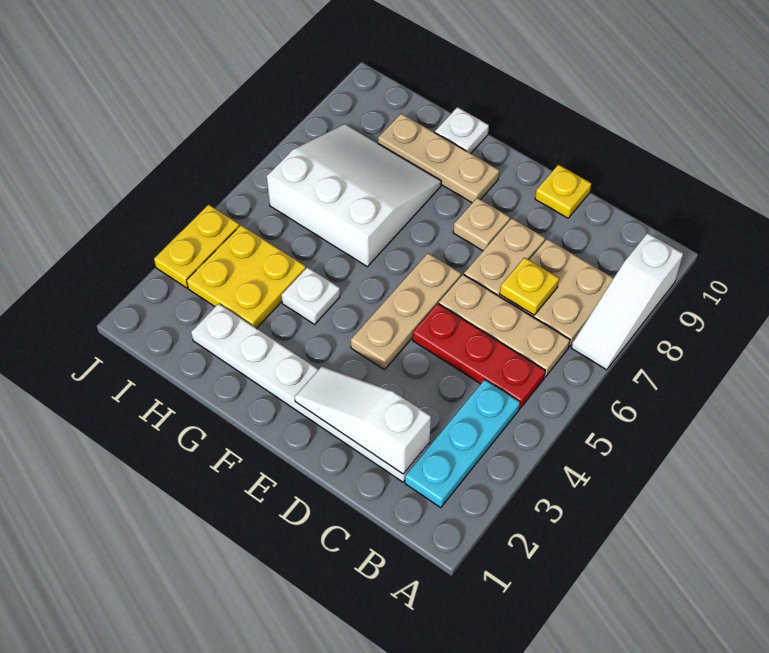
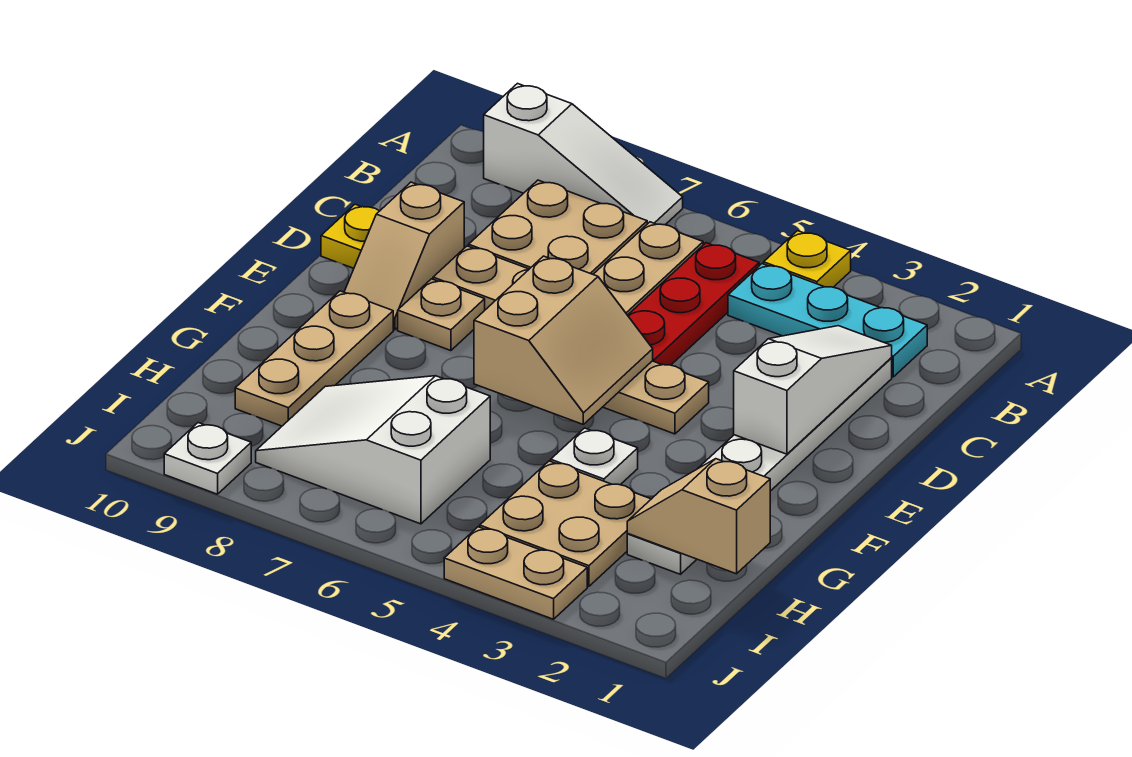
white 1x3 slope [295,366,431,474] -> white 1x3 slope turned to [734,326,892,454]
yellow 1x1 plate [500,258,559,315] -> yellow 1x1 plate moved to [764,231,851,287]
none -> tan 1x2 slope [344,182,464,330]
none -> tan 2x2 slope [474,256,653,424]
white 3x3 slope [267,124,441,267] -> white 2x3 slope [256,376,490,524]
white 1x1 plate [435,107,489,153] -> white 1x1 plate moved to [164,423,251,494]
none -> tan 1x2 slope [627,459,770,574]
yellow 2x2 plate [187,225,306,329] -> tan 2x2 plate [480,461,651,586]
yellow 1x2 plate [154,205,239,288] -> tan 1x2 plate [444,527,587,619]

